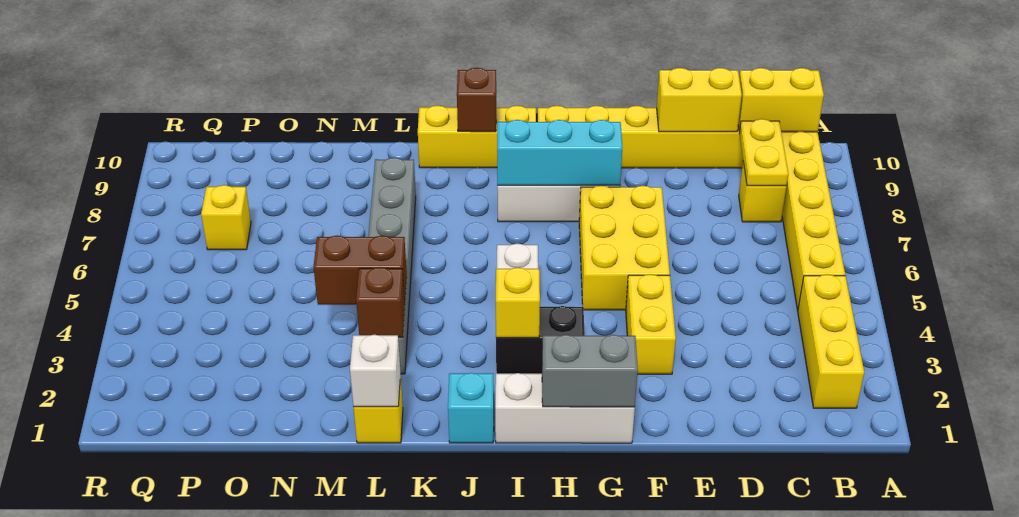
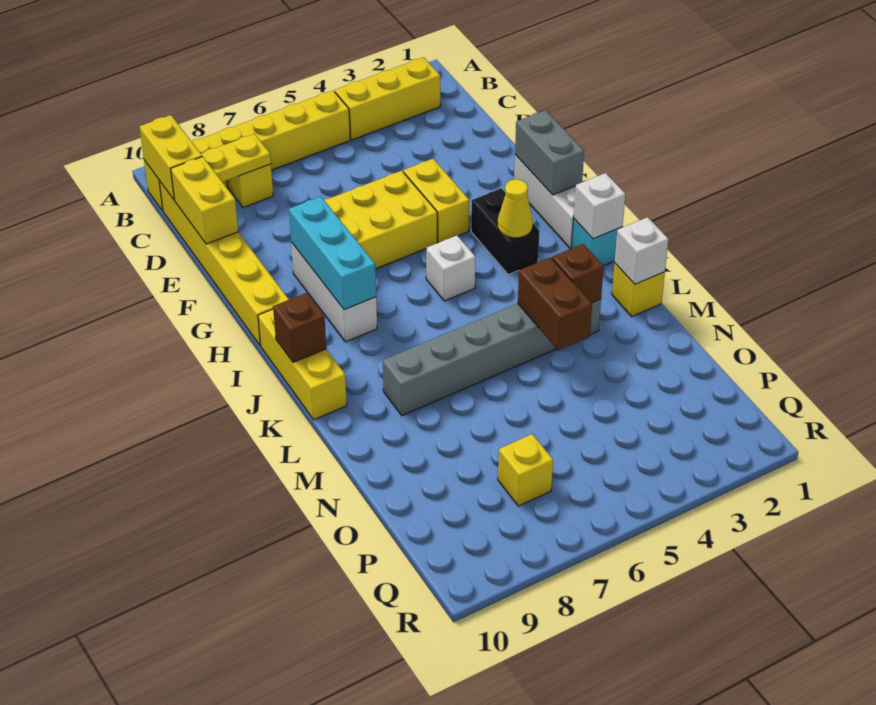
yellow 1x2 brick [626,274,676,374] -> yellow 1x2 brick turned to [403,159,469,243]
yellow 1x1 brick [496,267,540,338] -> yellow 1x1 cone [497,179,533,238]
none -> white 1x1 brick [574,173,625,239]

